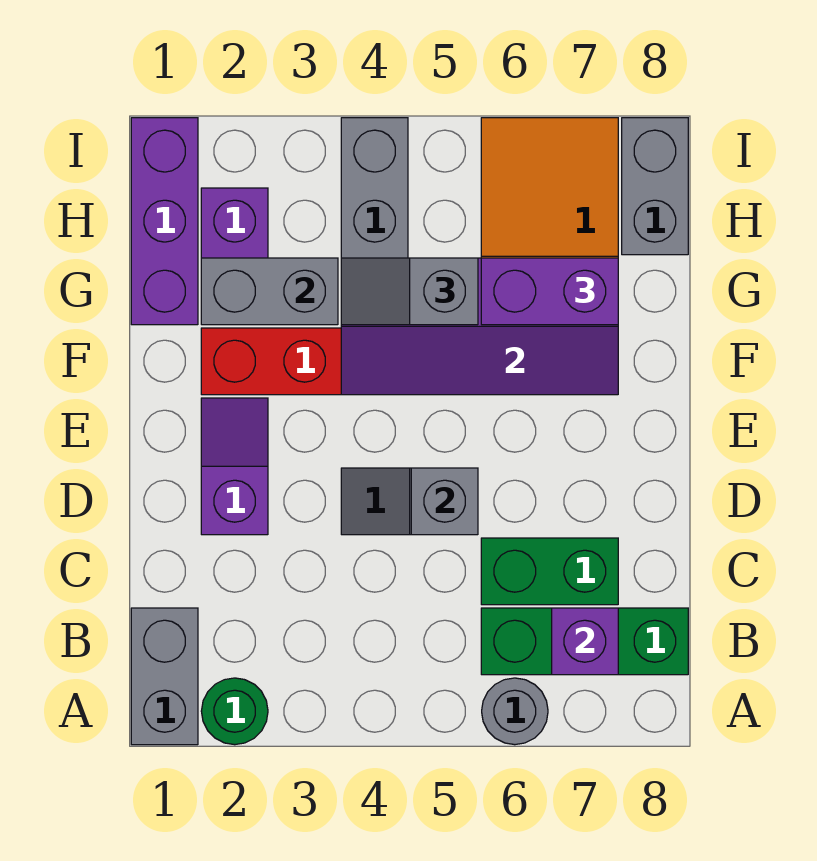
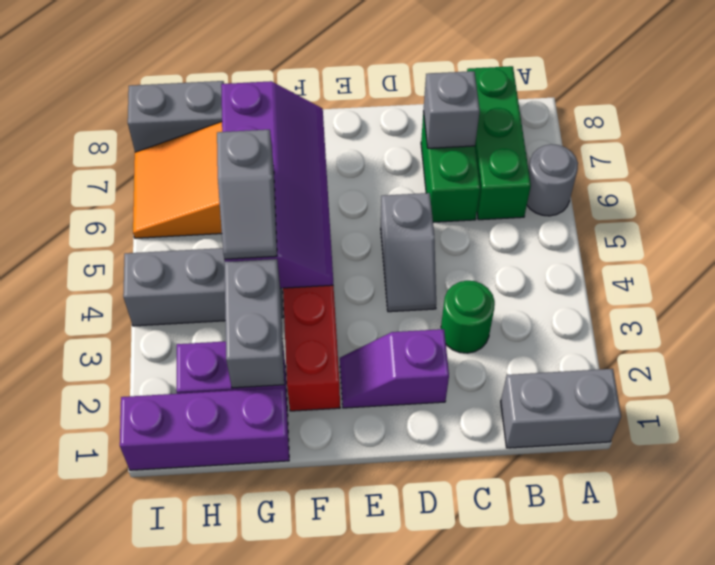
green 1x1 round brick [201,678,268,745] -> green 1x1 round brick moved to [441,281,495,353]
purple 1x1 brick [552,608,618,675] -> none
grey 1x1 brick [411,468,478,535] -> grey 1x1 brick moved to [424,71,480,148]
purple 1x2 brick [481,258,618,325] -> none

